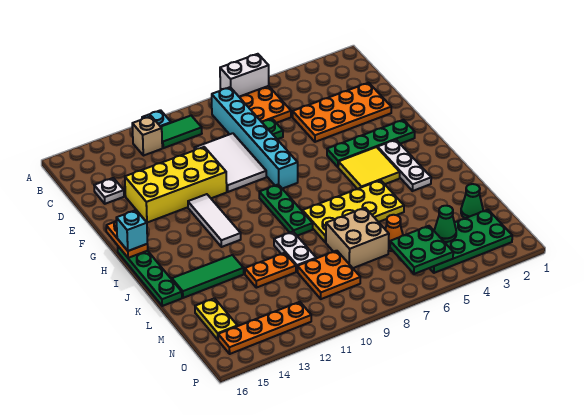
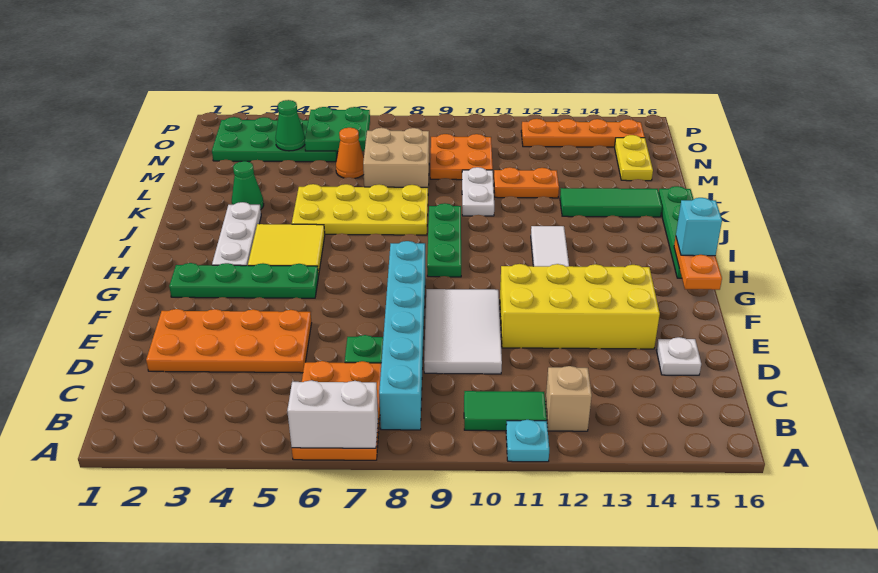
green 1x1 cone [461,184,483,218] -> green 1x1 cone moved to [232,161,264,209]

